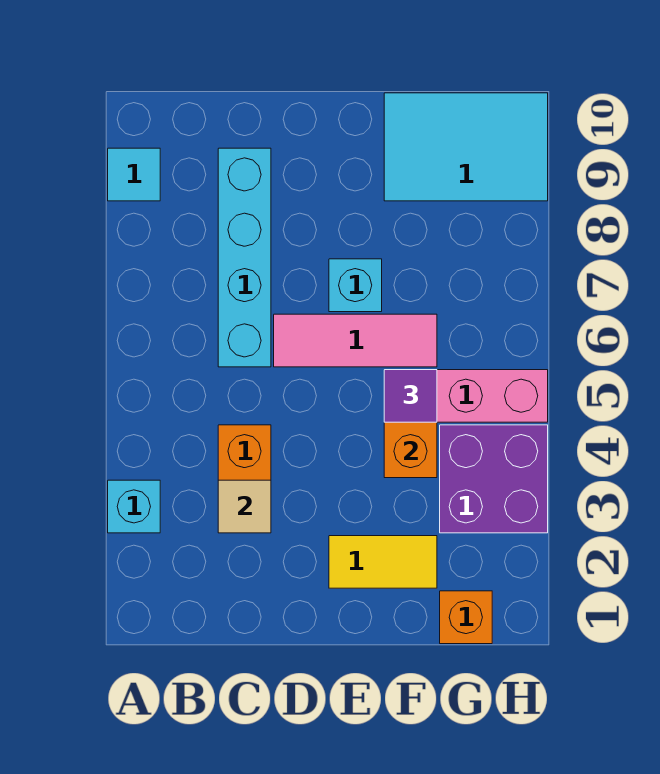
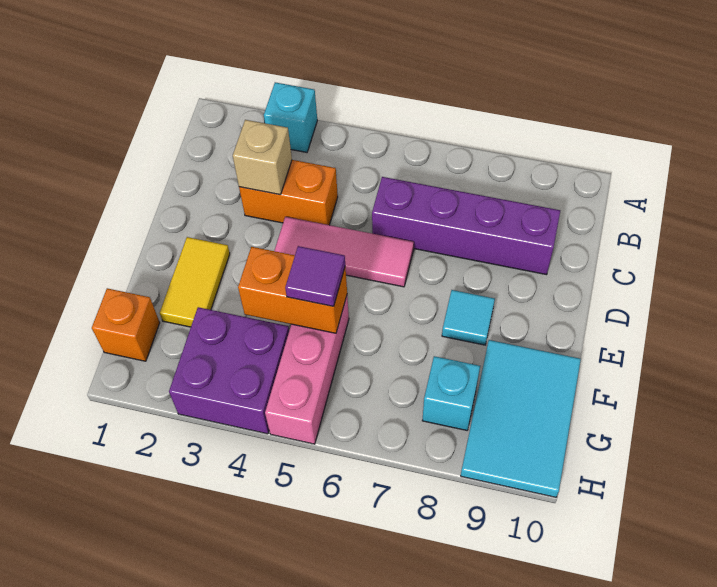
cyan 1x1 tile [108,148,160,201] -> cyan 1x1 tile moved to [442,290,495,345]
tan 1x1 tile [218,480,271,533] -> tan 1x1 brick [233,120,292,195]
cyan 1x4 brick [218,148,271,367] -> purple 1x4 brick [372,177,560,275]
pink 1x3 tile [274,314,437,367] -> pink 1x3 tile turned to [274,217,414,287]
cyan 1x1 brick [329,259,382,312] -> cyan 1x1 brick moved to [422,356,480,430]

